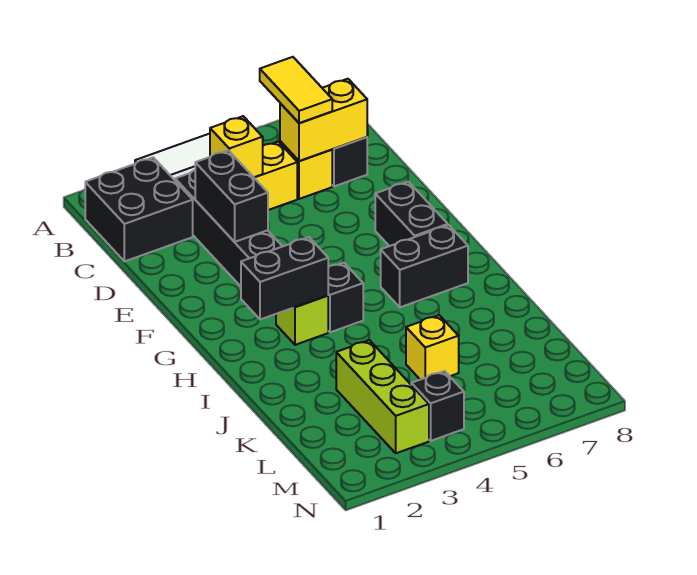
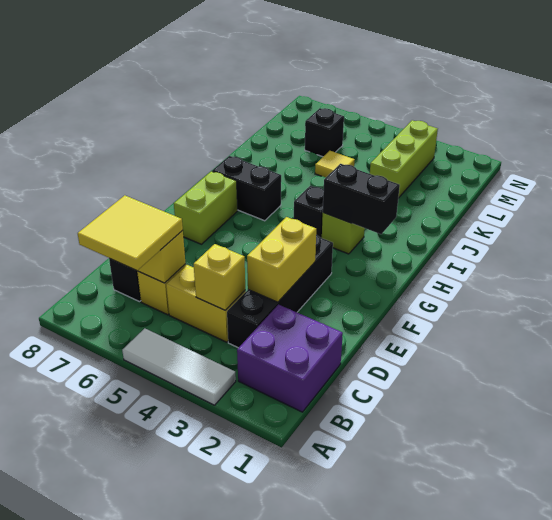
black 2x2 brick [85,157,193,261] -> purple 2x2 brick [237,305,343,412]
yellow 1x2 tile [260,57,332,123] -> yellow 2x2 tile [78,195,183,270]
black 1x2 brick [195,150,268,242] -> yellow 1x2 brick [247,217,316,302]
black 1x2 brick [375,182,448,246] -> lime 1x2 brick [174,171,238,244]
yellow 1x1 brick [406,315,459,380] -> yellow 1x1 tile [315,151,355,178]
black 1x1 brick [411,371,464,441] -> black 1x1 brick moved to [305,108,344,157]

